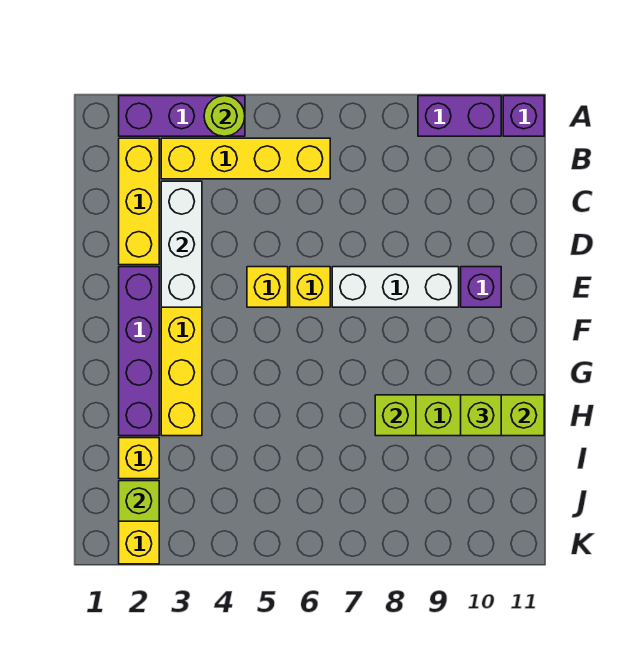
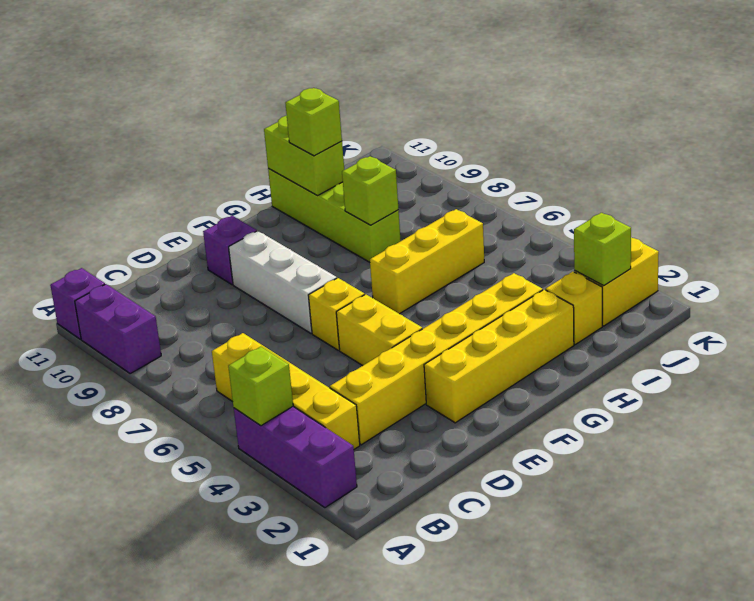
lime 1x1 round brick [204,96,245,136] -> lime 1x1 brick [228,347,293,426]
yellow 1x3 brick [119,138,159,265] -> yellow 1x3 brick moved to [370,209,484,314]
white 1x3 brick [161,181,202,307] -> none
purple 1x4 brick [119,267,159,436] -> yellow 1x4 brick [424,290,574,423]
yellow 1x1 brick [247,267,288,307] -> yellow 1x2 brick [336,294,422,366]

